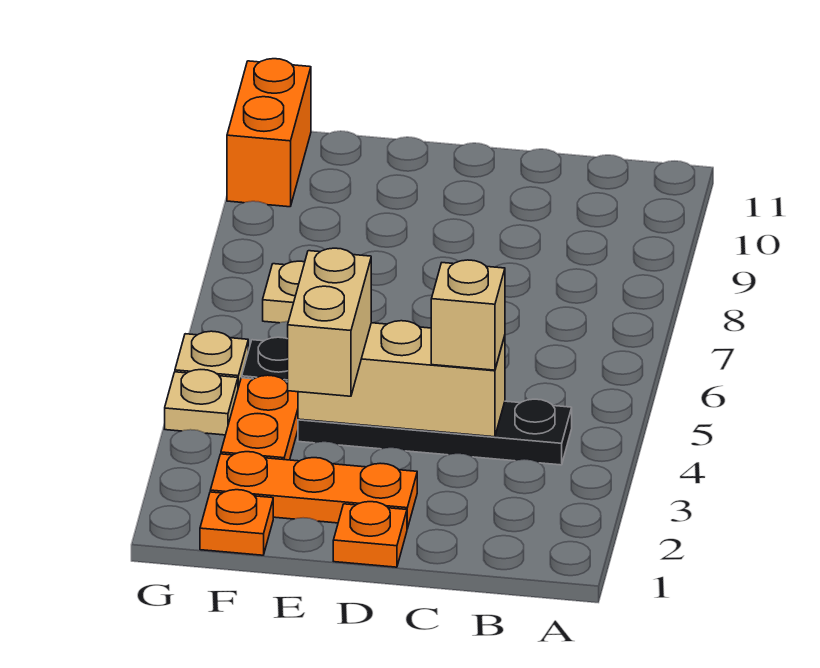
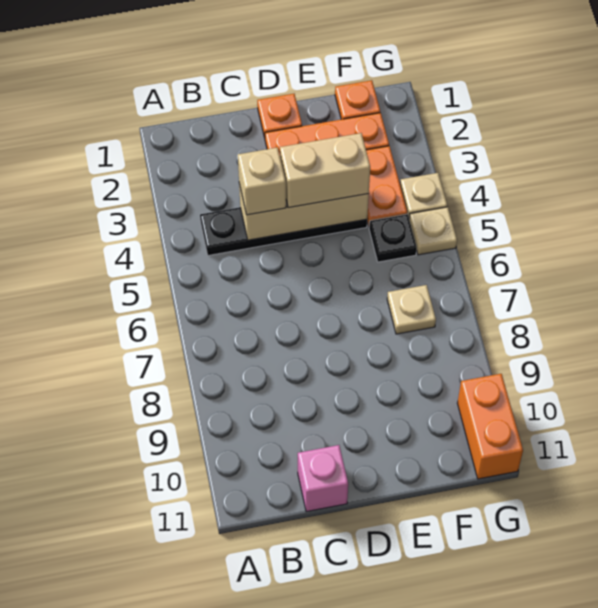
none -> pink 1x1 brick [298,445,348,512]
tan 1x2 brick [288,248,371,396] -> tan 1x2 brick turned to [280,133,370,208]

